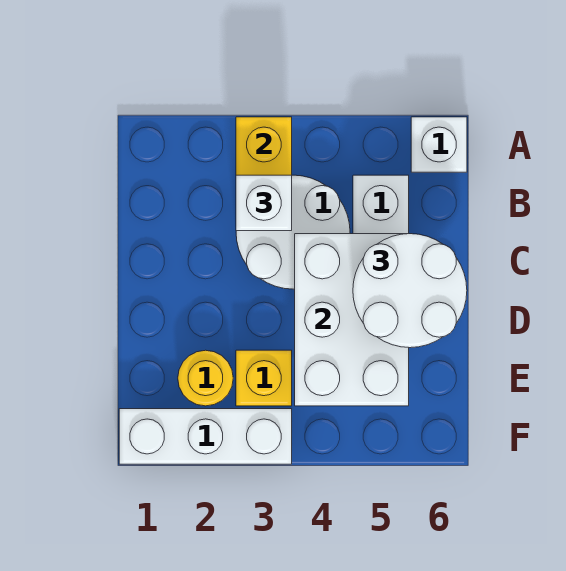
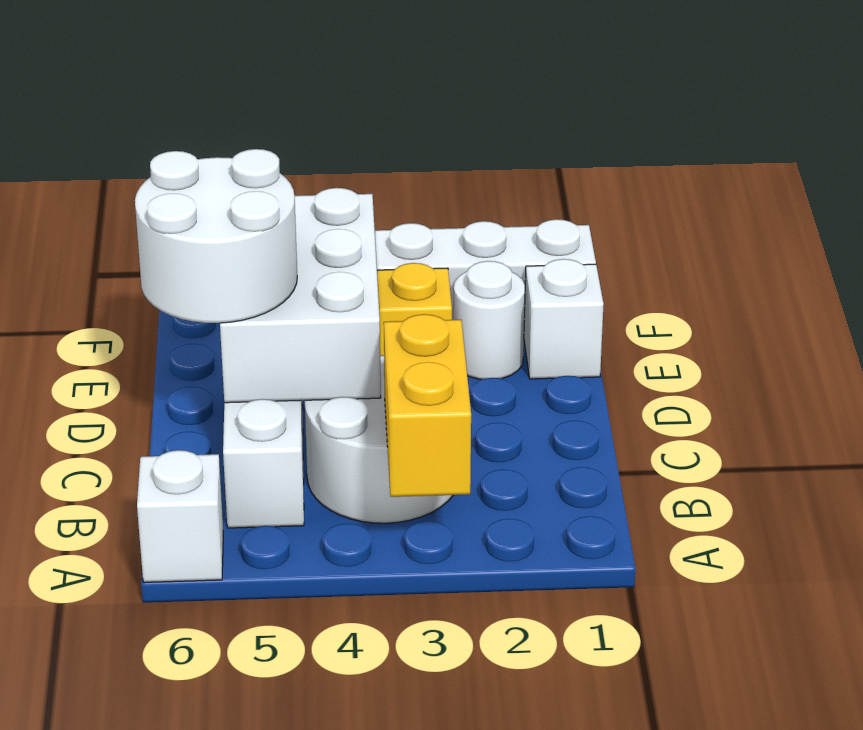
white 1x1 brick [236,175,292,231] -> white 1x1 brick moved to [524,259,604,379]
yellow 1x1 round brick [178,350,233,406] -> white 1x1 round brick [453,261,525,380]

